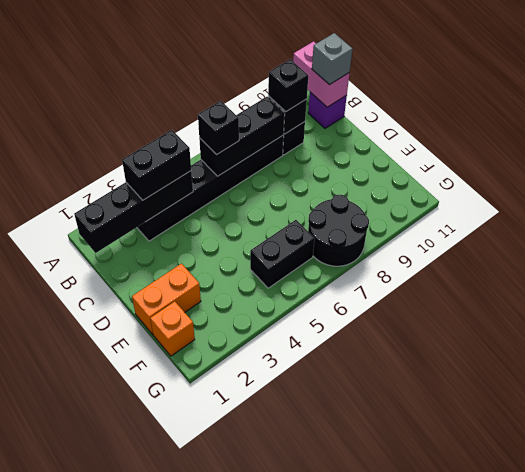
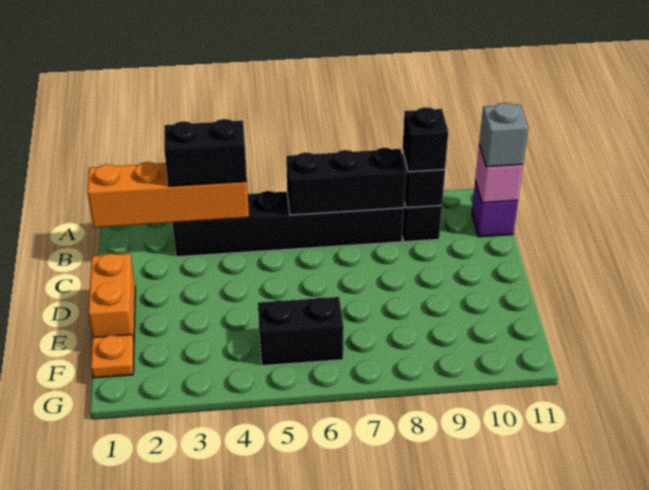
pink 1x2 brick [293,41,349,107] -> pink 1x1 brick [475,145,523,203]
black 1x4 brick [74,171,193,253] -> orange 1x4 brick [87,162,249,228]
black 1x1 brick [198,101,239,155] -> none
orange 1x2 brick [132,264,201,334] -> orange 1x2 brick turned to [88,254,135,341]
orange 1x1 brick [150,301,195,356] -> orange 1x1 plate [91,335,134,378]
black 2x2 round brick [308,195,369,266] -> none

